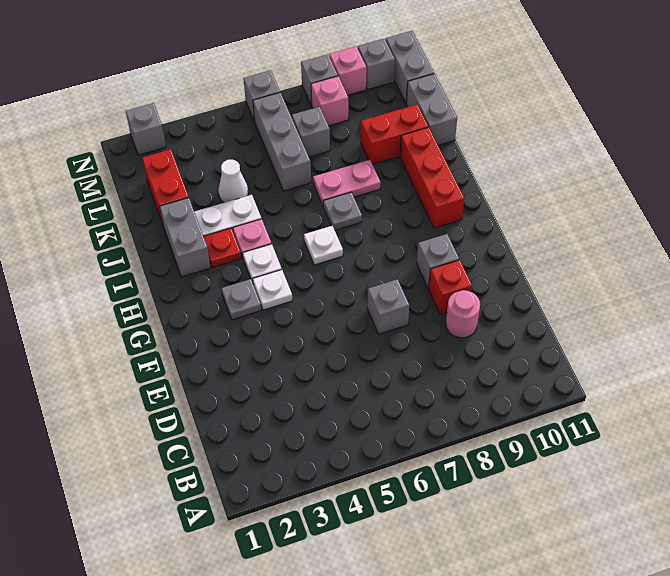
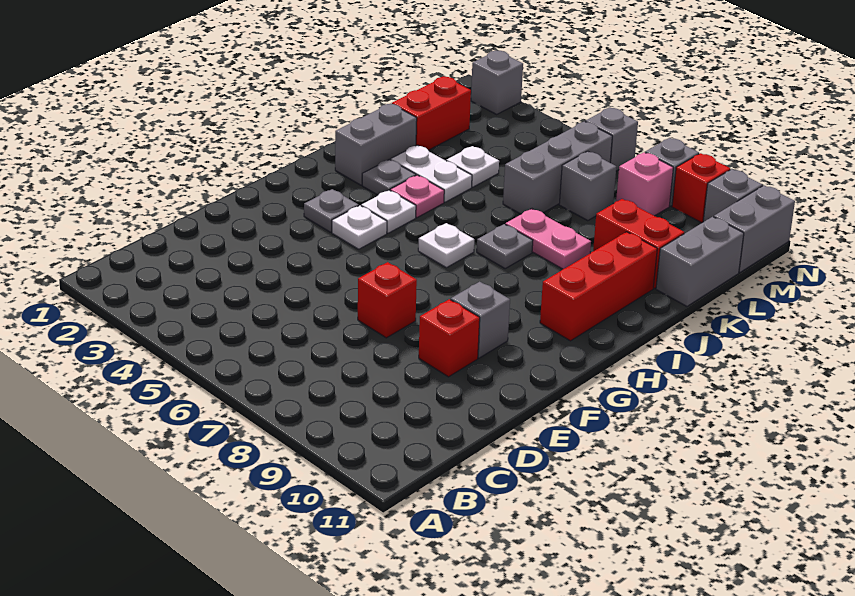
pink 1x1 round brick [446,290,480,338] -> none
grey 1x1 brick [367,279,409,334] -> red 1x1 brick [358,262,417,338]
red 1x1 plate [204,228,241,267] -> grey 1x1 plate [362,159,416,195]
white 1x1 cone [218,160,248,203] -> white 1x1 plate [446,146,499,187]
pink 1x1 brick [330,47,366,95] -> red 1x1 brick [672,153,730,223]

